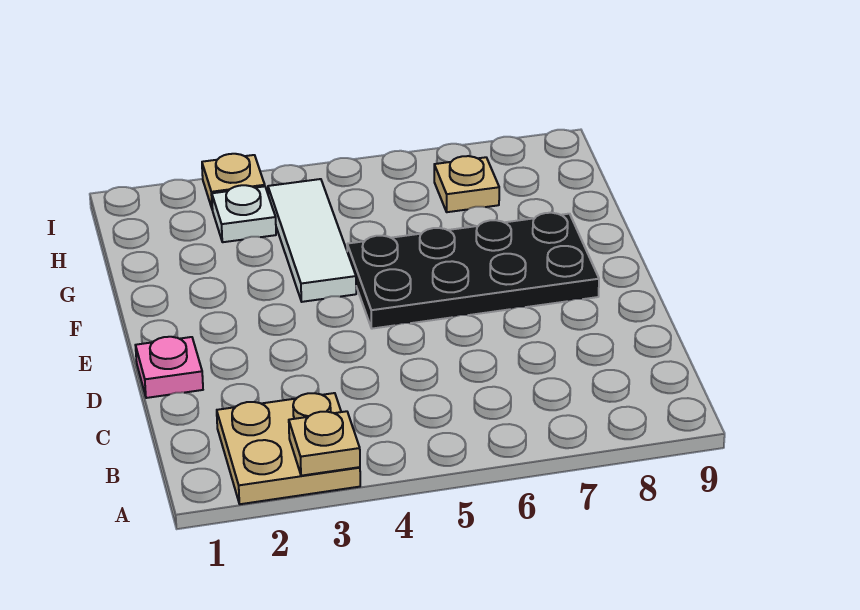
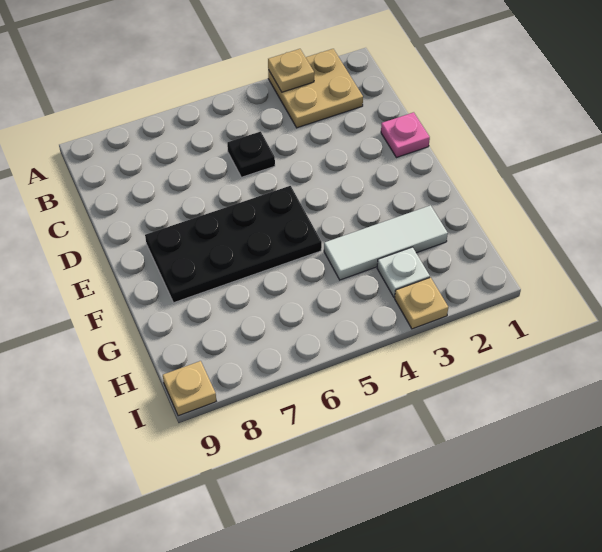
none -> black 1x1 plate [227,132,275,177]
white 1x3 tile [268,179,356,302] -> white 1x3 tile turned to [324,205,448,280]
tan 1x1 plate [434,156,499,212] -> tan 1x1 plate moved to [163,361,216,416]

